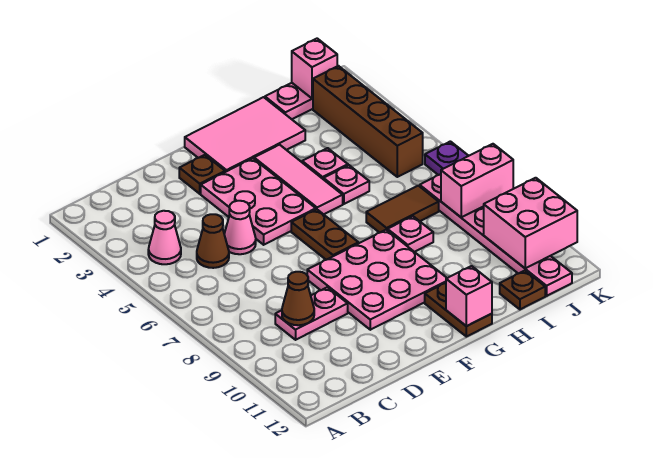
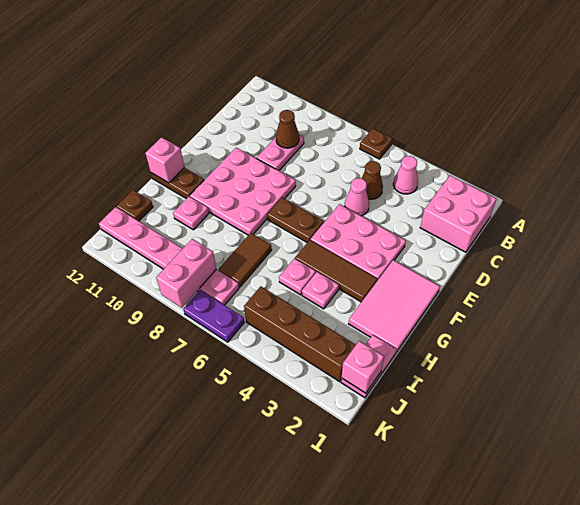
brown 1x1 plate [179,155,225,194] -> brown 1x1 plate moved to [360,128,393,159]
pink 1x3 tile [254,145,343,214] -> brown 1x3 tile [295,240,377,302]
pink 1x1 plate [388,216,433,252] -> pink 1x1 plate moved to [173,197,209,230]
pink 2x2 brick [484,178,577,268] -> pink 2x2 brick moved to [420,175,496,252]

